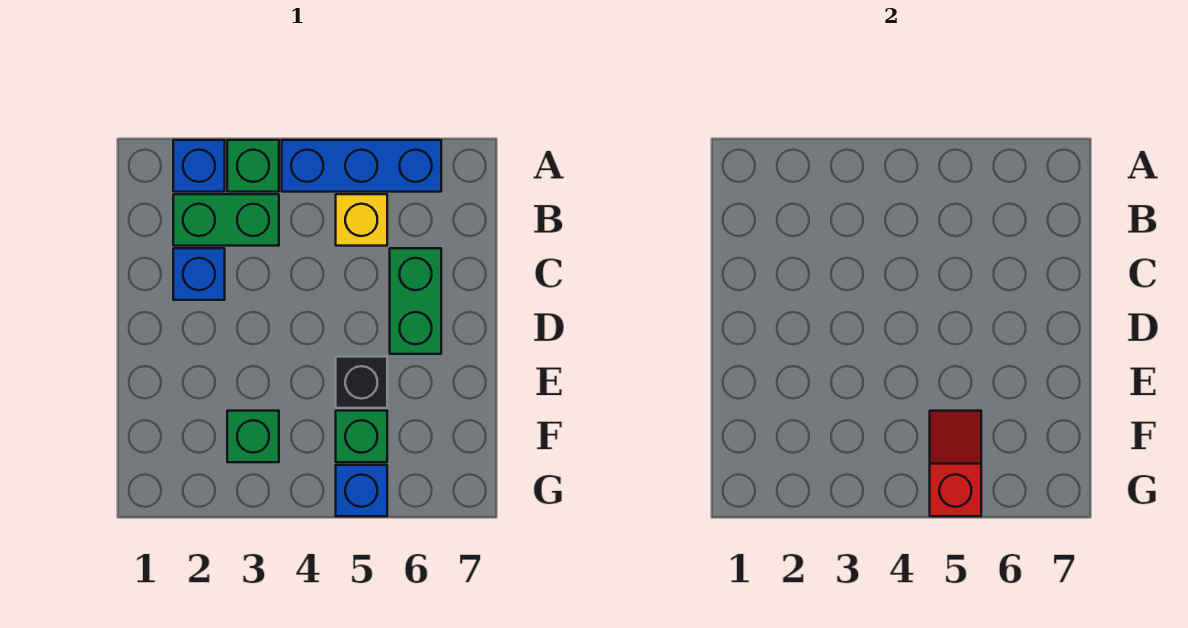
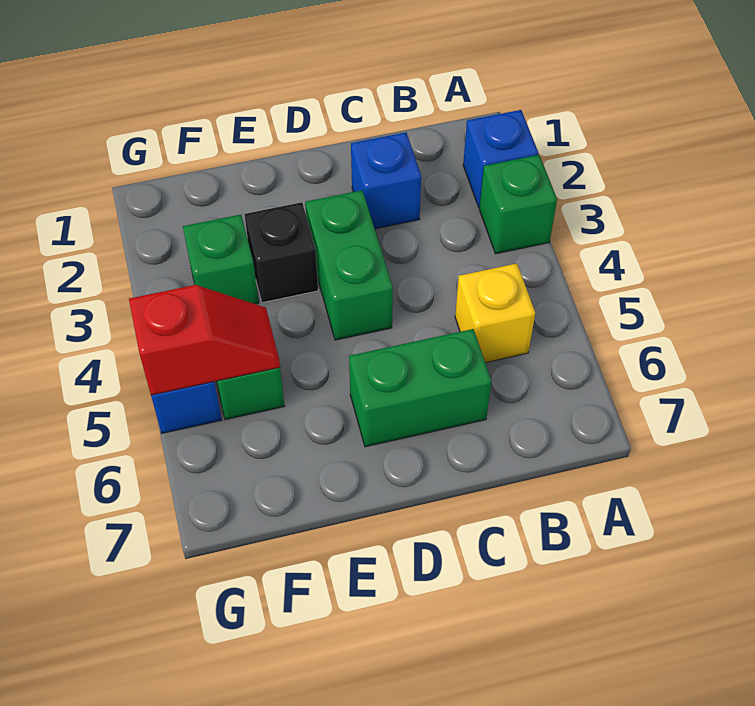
blue 1x3 brick [282,140,441,192] -> none
green 1x2 brick [173,194,279,246] -> green 1x2 brick moved to [305,190,393,340]
black 1x1 brick [336,357,387,408] -> black 1x1 brick moved to [244,202,318,303]

